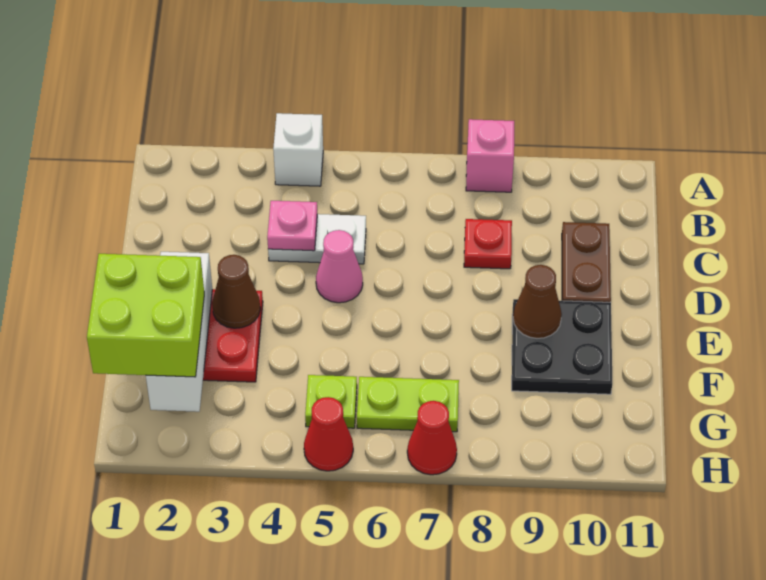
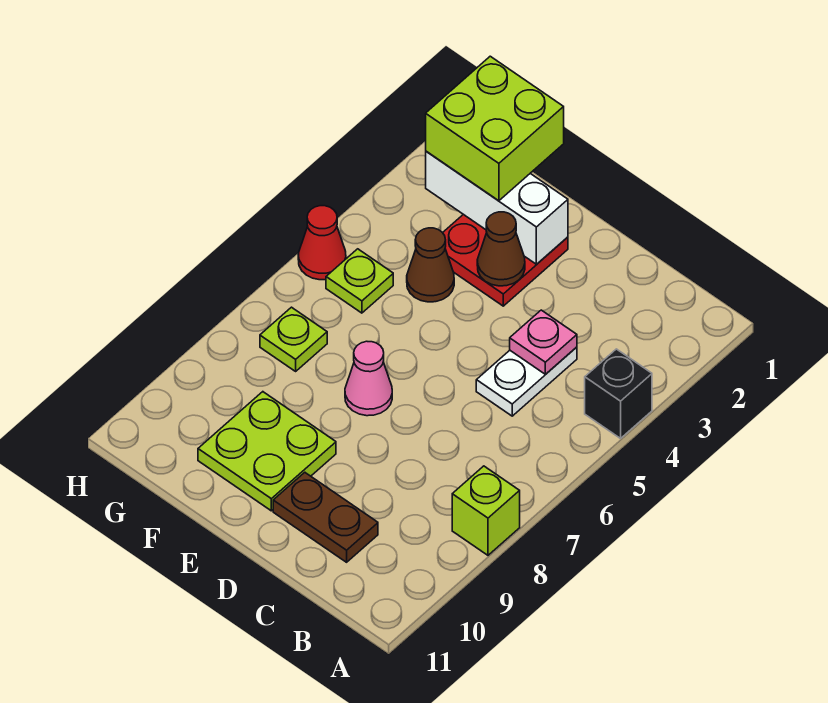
white 1x1 brick [273,113,323,186] -> black 1x1 brick [585,349,652,438]
pink 1x1 brick [466,119,514,192] -> lime 1x1 brick [452,466,520,555]
red 1x1 plate [464,219,512,269] -> none
pink 1x1 cone [316,230,363,303] -> pink 1x1 cone moved to [345,341,392,416]
black 2x2 plate [512,299,612,394] -> lime 2x2 plate [198,392,336,511]
brown 1x1 cone [513,265,562,338] -> brown 1x1 cone moved to [407,228,454,302]
lime 1x2 plate [357,377,459,432] -> lime 1x1 plate [260,307,327,371]
red 1x1 cone [407,401,457,475] -> none

